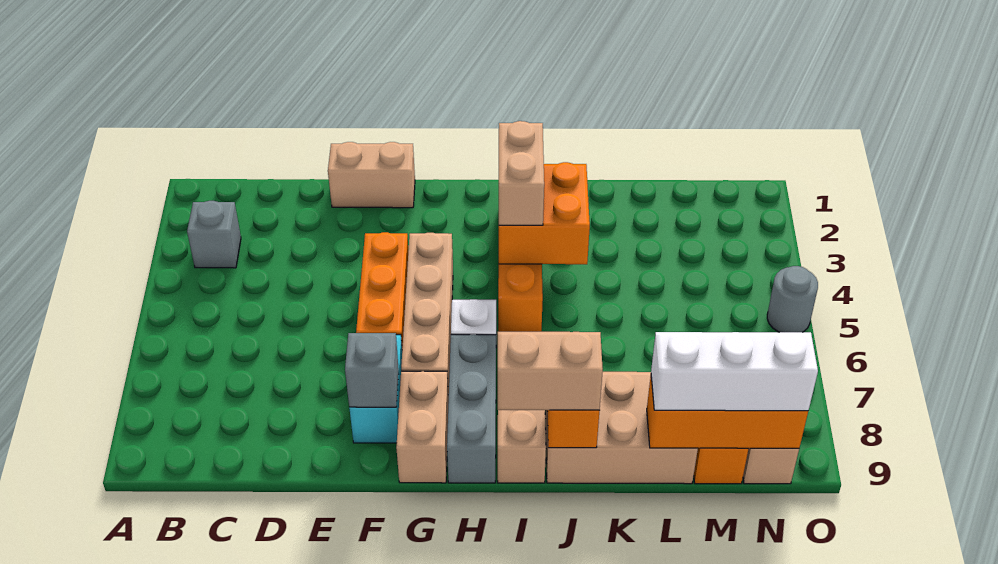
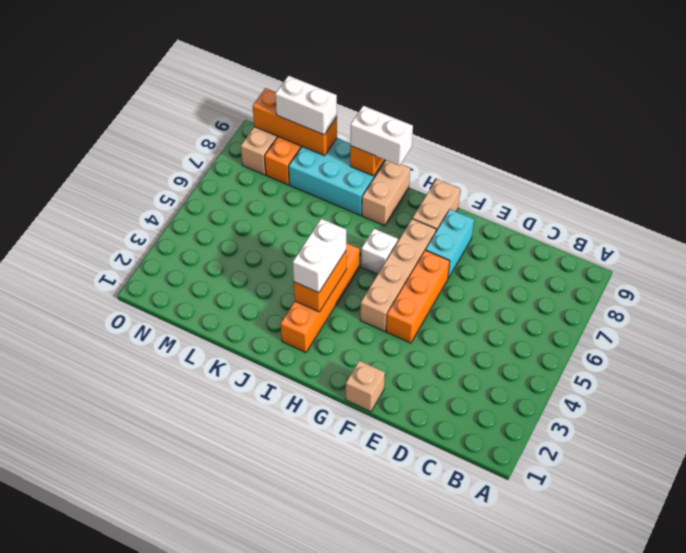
grey 1x1 brick [187,201,241,268] -> none
tan 1x2 brick [328,142,415,208] -> tan 1x1 brick [346,361,385,412]
grey 1x1 brick [345,333,399,407] -> none
grey 1x3 brick [447,335,496,483] -> none
orange 2x2 brick [499,162,590,264] -> orange 1x2 brick [294,251,346,312]
tan 1x2 brick [499,121,544,225] -> white 1x2 brick [293,219,346,293]
tan 1x2 brick [498,332,603,410] -> white 1x2 brick [350,106,413,166]
tan 2x3 brick [545,372,698,484] -> cyan 2x3 brick [289,138,385,215]
white 1x3 brick [651,332,818,411] -> white 1x2 brick [275,76,337,135]
grey 1x1 round brick [767,266,818,332] -> none

